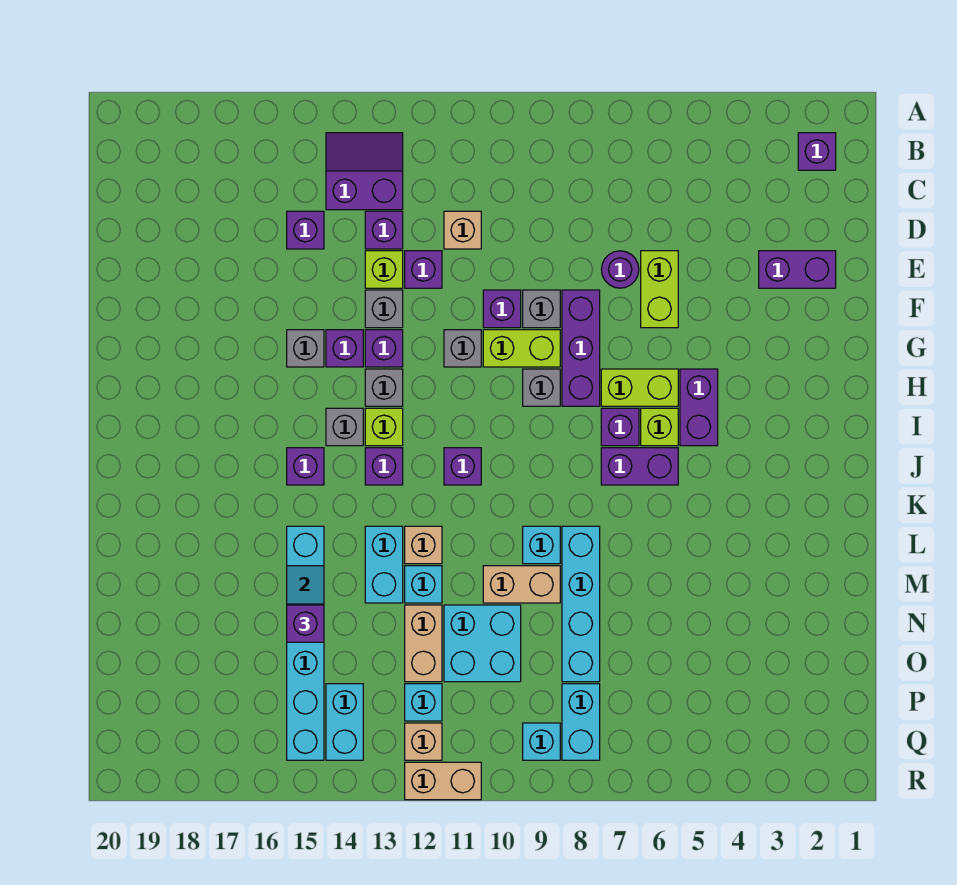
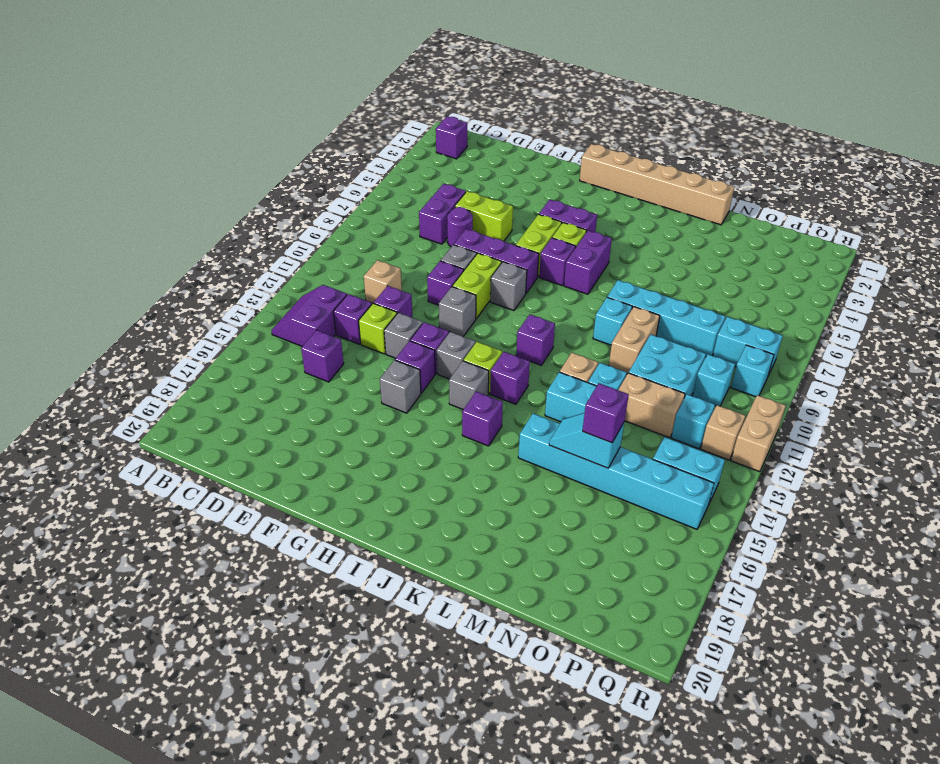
purple 1x2 brick [759,251,836,288] -> purple 1x2 brick moved to [419,184,466,244]
none -> tan 1x6 brick [580,144,734,225]
none -> cyan 1x1 brick [693,354,735,406]

